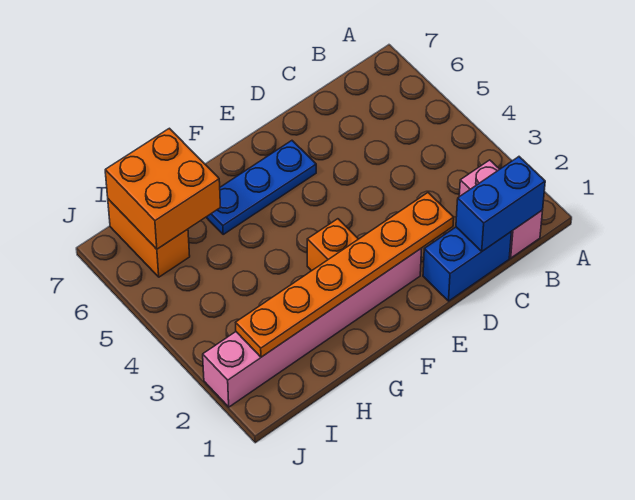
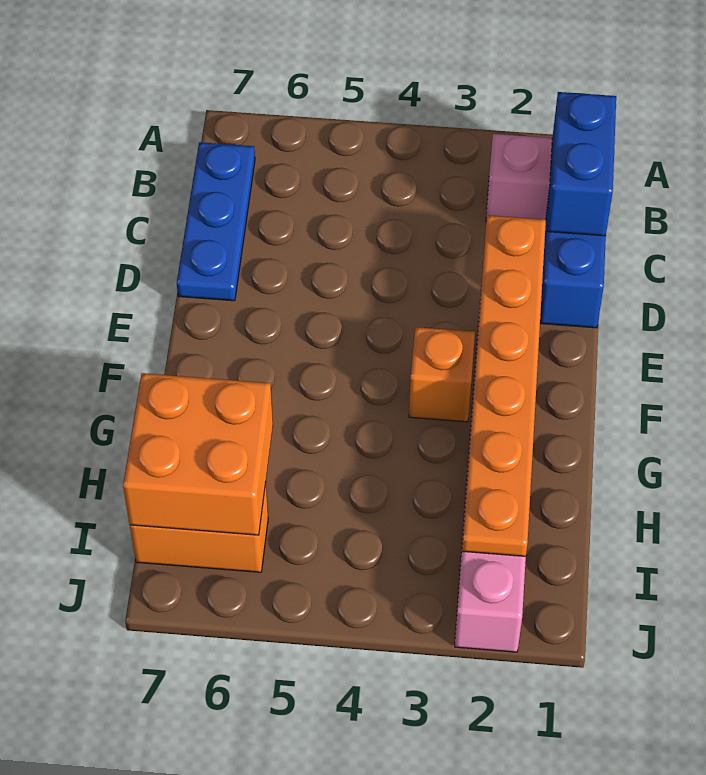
blue 1x3 plate [206,141,316,234] -> blue 1x3 plate moved to [177,142,255,301]

